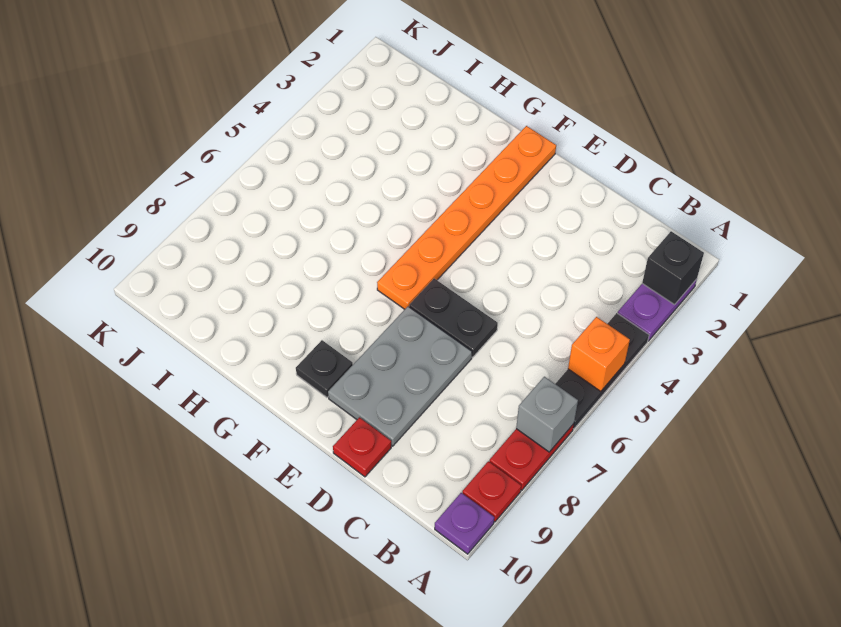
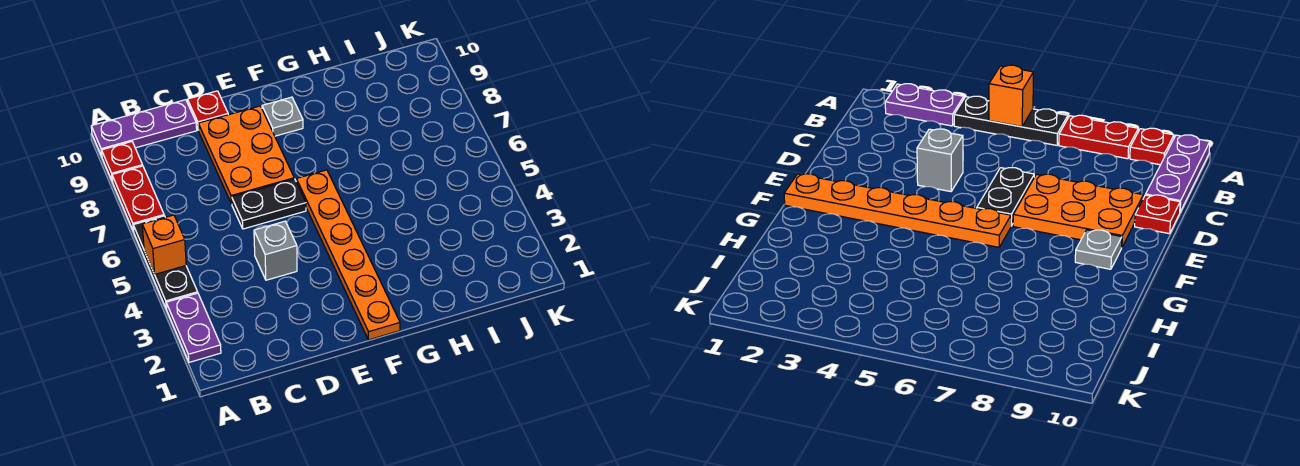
black 1x1 brick [642,231,704,305] -> none
grey 1x1 brick [516,377,578,452] -> grey 1x1 brick moved to [254,221,297,280]
purple 1x1 plate [435,493,494,554] -> purple 1x3 plate [91,100,197,156]
grey 2x3 plate [328,306,472,446] -> orange 2x3 plate [198,106,294,204]
black 1x1 plate [296,340,353,397] -> grey 1x1 plate [262,97,303,136]

